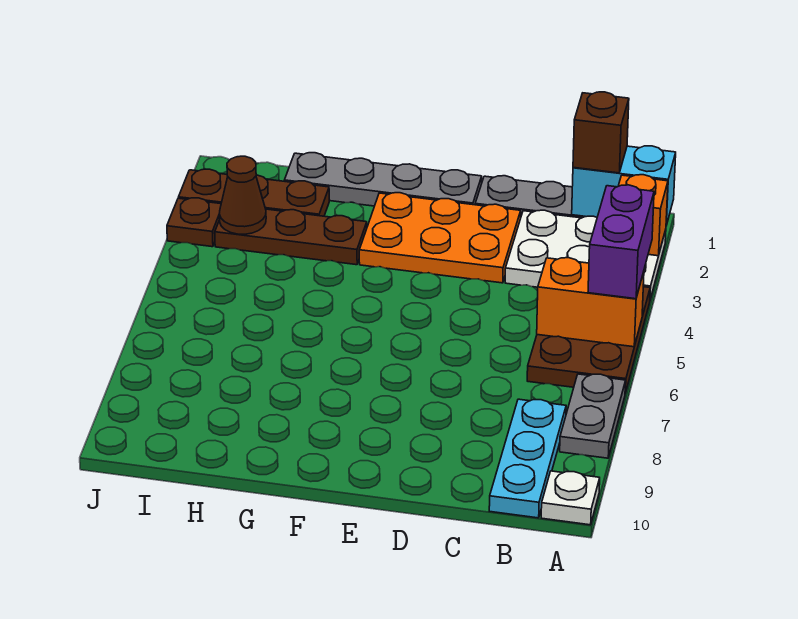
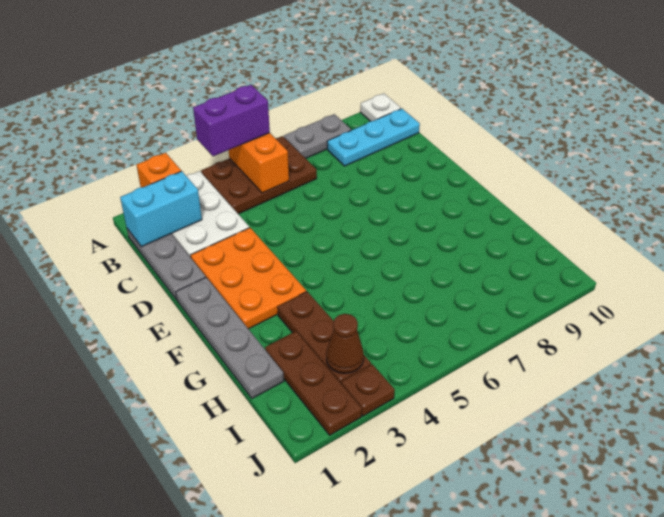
cyan 1x2 brick [572,146,676,226] -> cyan 1x2 brick turned to [120,171,202,247]
brown 1x1 brick [573,92,629,173] -> none

